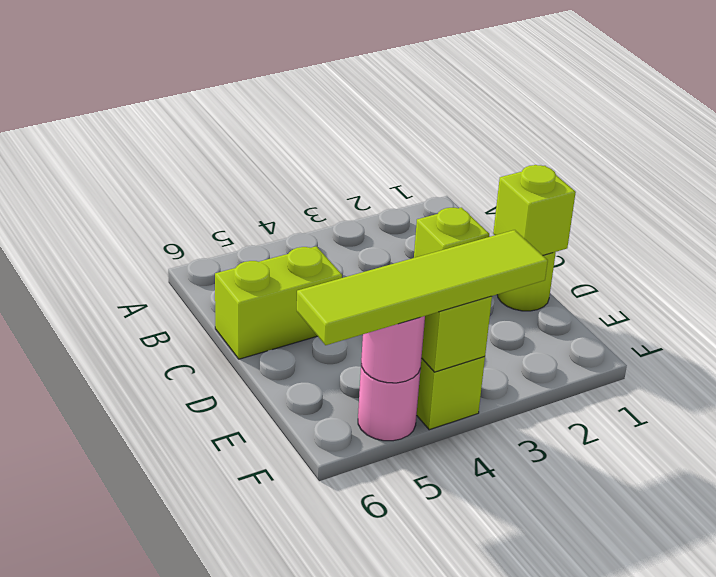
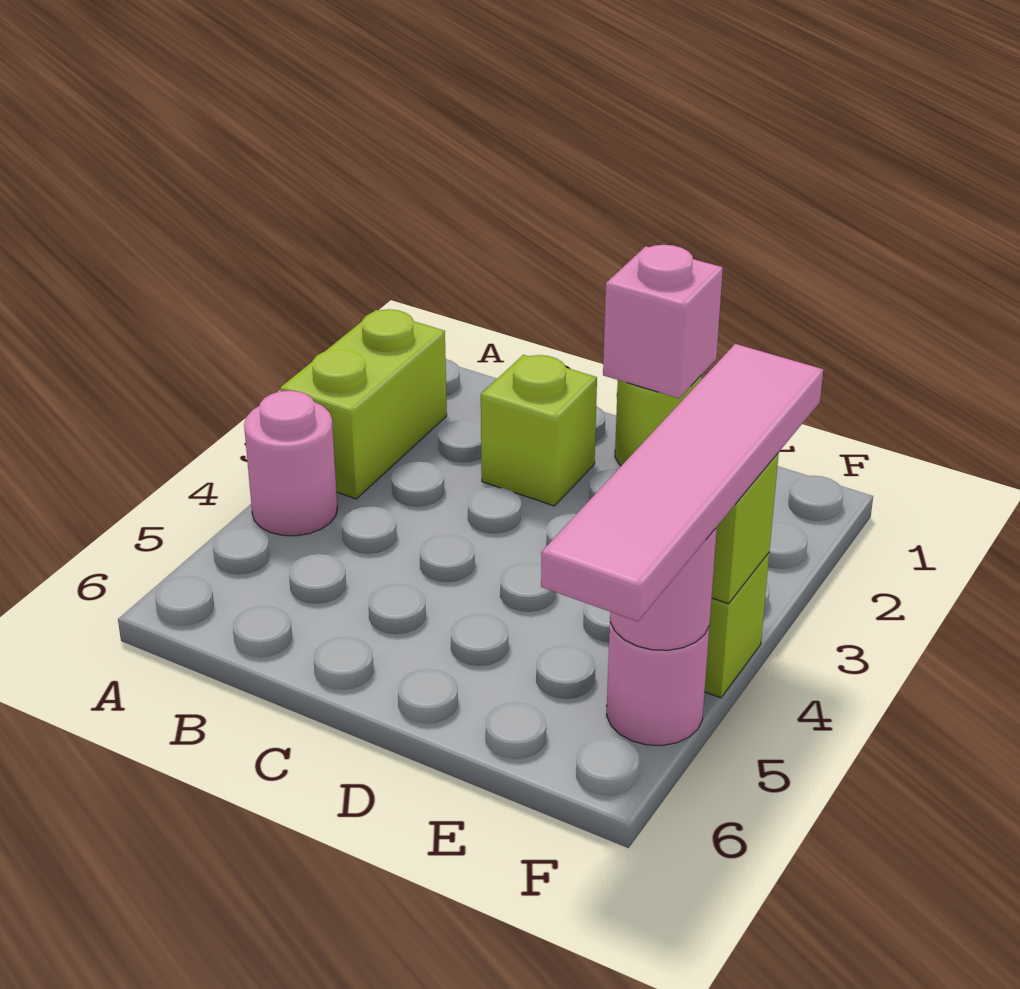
none -> pink 1x1 round brick [244,391,338,536]
lime 1x2 brick [215,246,342,359] -> lime 1x2 brick moved to [280,309,447,499]
lime 1x1 brick [493,165,576,255] -> pink 1x1 brick [603,245,723,398]
lime 1x4 tile [297,230,548,345] -> pink 1x4 tile [541,344,823,621]

